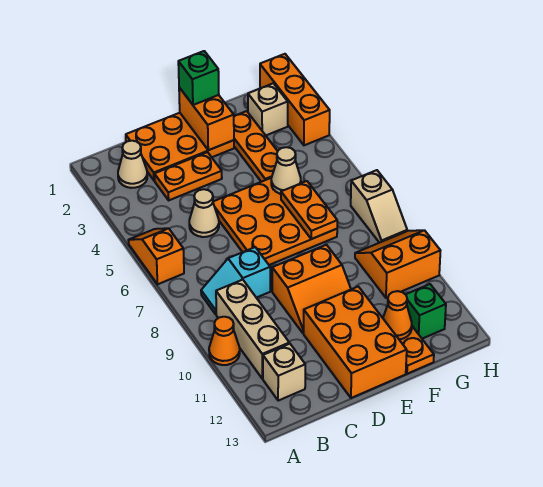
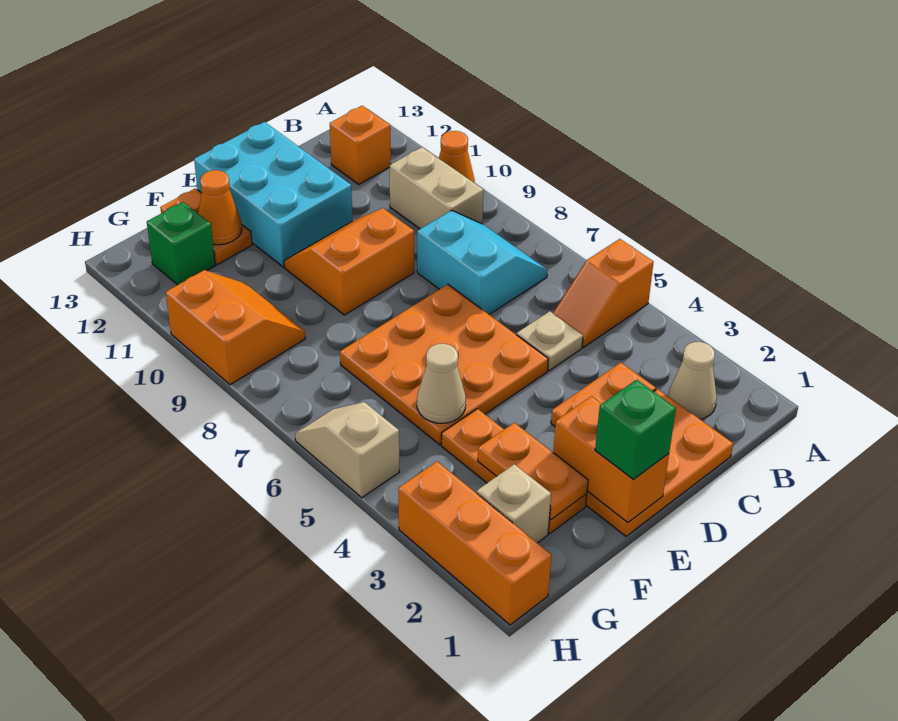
orange 1x2 slope [129,228,184,284] -> orange 1x2 slope turned to [553,239,654,347]
cyan 1x2 slope [201,247,270,314] -> cyan 2x2 slope [417,210,548,314]
tan 1x3 brick [216,280,289,379] -> tan 1x2 brick [389,147,484,229]
tan 1x1 brick [263,344,305,401] -> orange 1x1 brick [330,106,391,184]
tan 1x1 cone [189,189,219,237] -> tan 1x1 plate [517,311,583,371]
orange 2x3 brick [304,287,407,398] -> cyan 2x3 brick [194,122,352,267]
orange 1x2 plate [281,181,337,239] -> orange 1x2 plate moved to [478,423,588,520]
orange 2x2 slope [355,230,440,298] -> orange 2x2 slope turned to [166,270,305,385]
tan 1x2 slope [351,170,407,243] -> tan 1x2 slope moved to [295,402,399,498]

